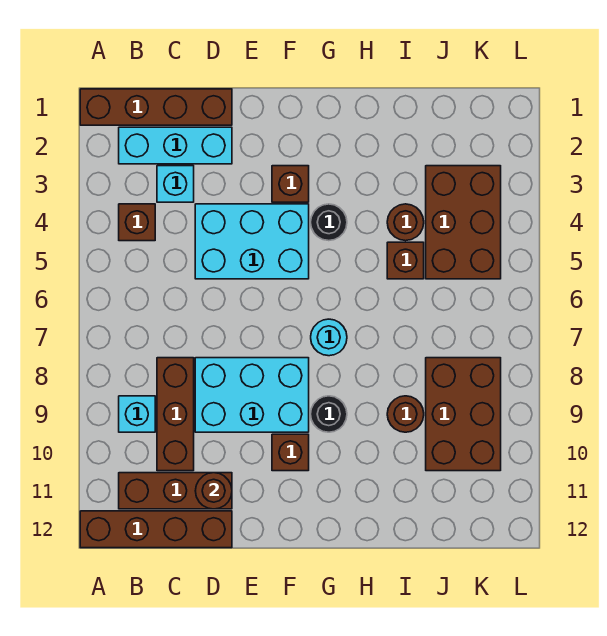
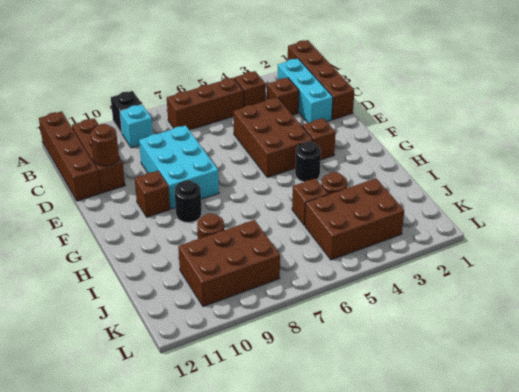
none -> black 1x1 brick [111,91,142,133]
cyan 1x1 brick [157,166,194,202] -> brown 1x1 brick [267,78,299,115]
brown 1x3 brick [157,358,194,471] -> brown 1x3 brick moved to [167,78,244,130]
cyan 2x3 brick [195,204,309,279] -> brown 2x3 brick [233,98,313,177]
cyan 1x1 round brick [311,319,347,356] -> none

